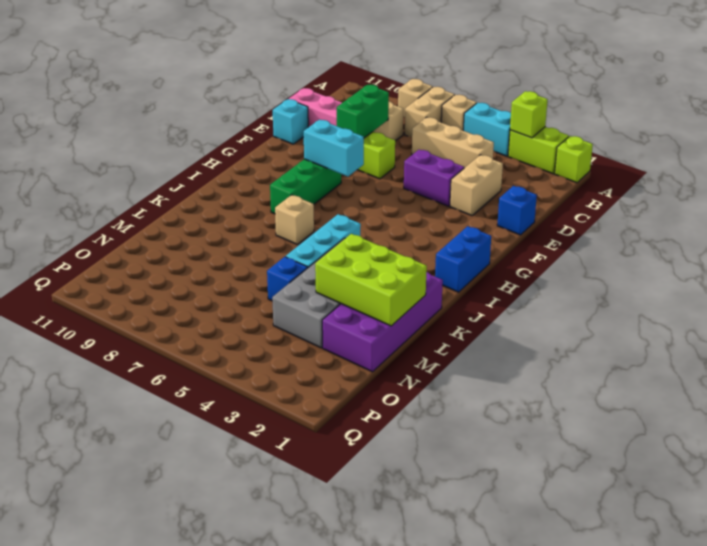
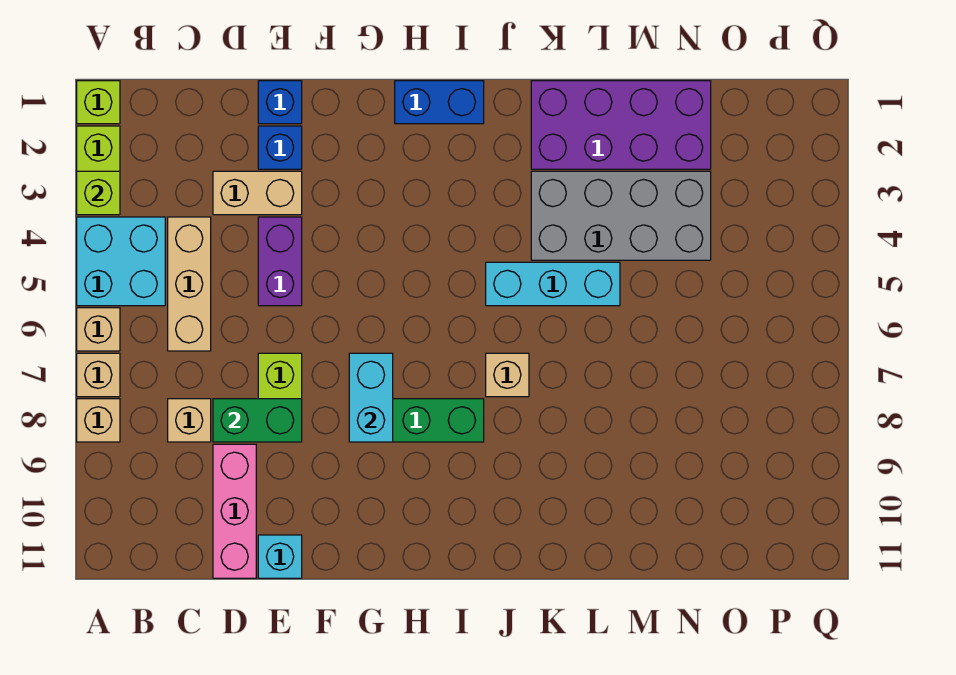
cyan 1x2 brick [463,103,511,156] -> cyan 2x2 brick [77,217,165,306]
tan 1x2 brick [405,87,455,137] -> tan 1x1 brick [77,353,120,397]
lime 2x3 brick [315,234,427,326] -> none
blue 1x1 brick [267,257,308,301] -> blue 1x1 brick moved to [258,126,302,169]

